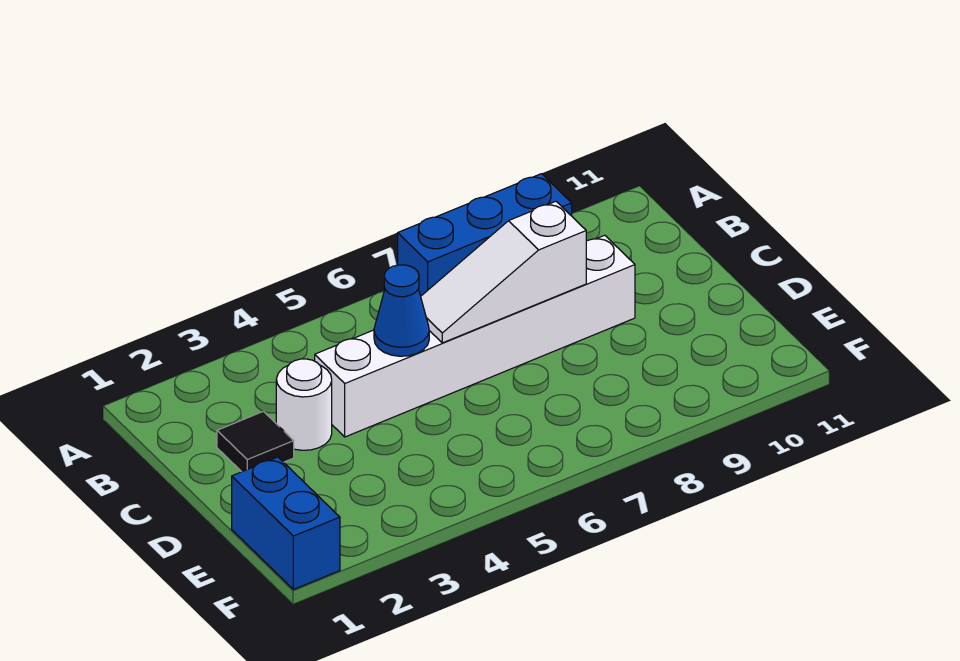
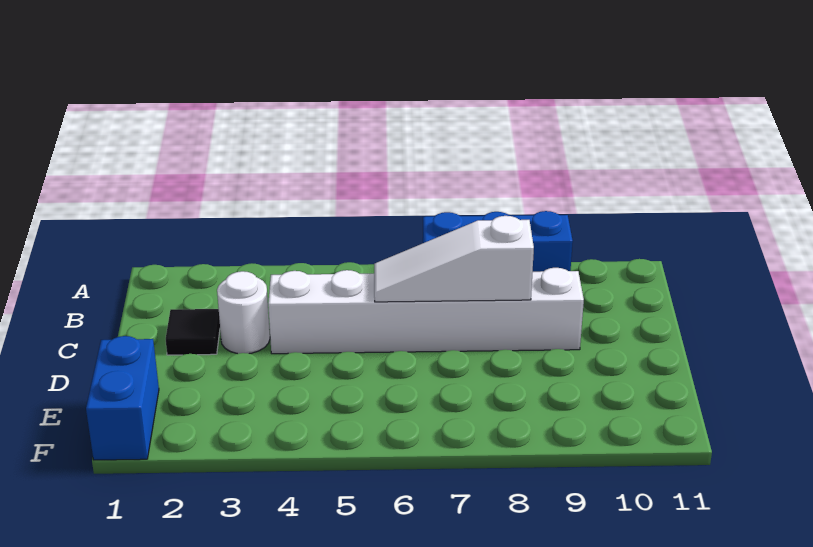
blue 1x1 cone [374,265,429,356] -> none

